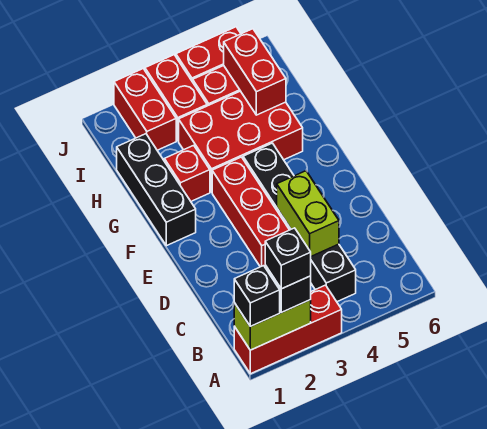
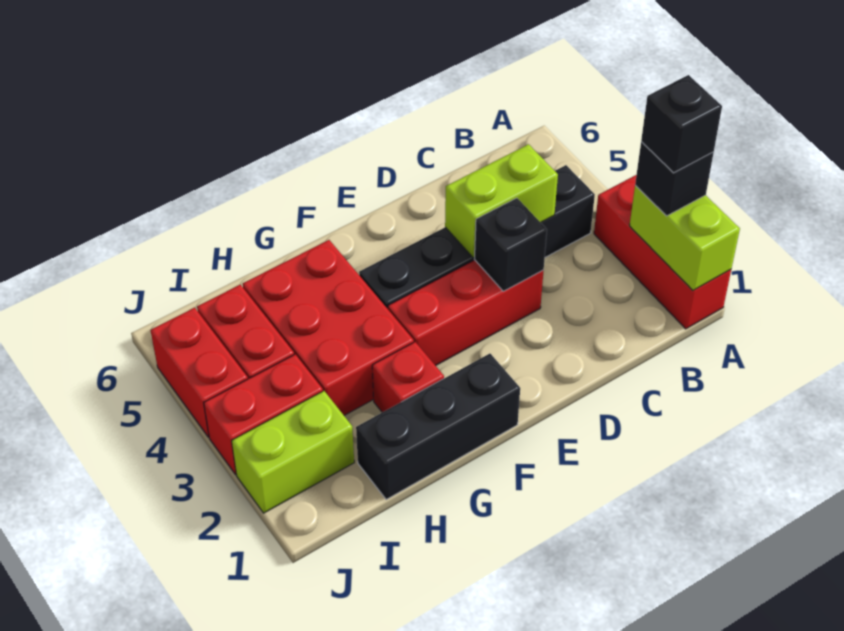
black 1x1 brick [234,266,280,326] -> black 1x1 brick moved to [474,198,547,291]
red 1x2 brick [224,29,286,115] -> none
red 1x2 brick [114,69,176,150] -> lime 1x2 brick [232,391,354,513]

